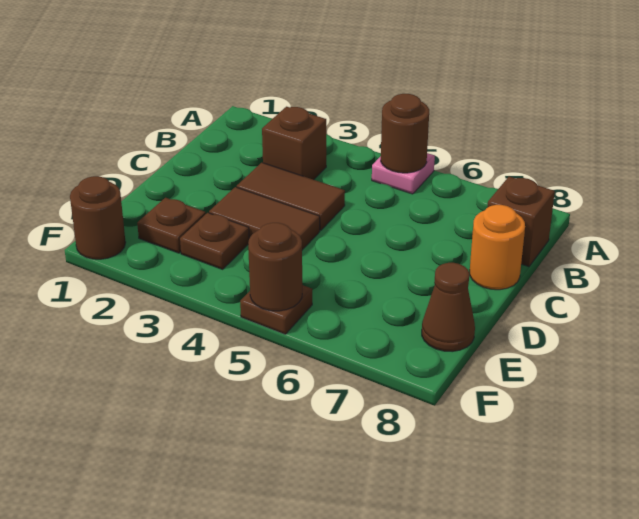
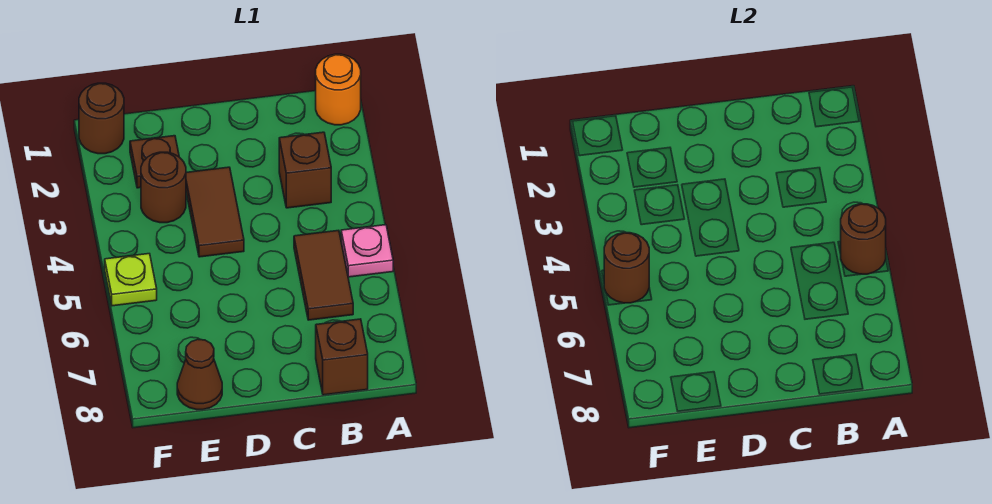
brown 1x2 tile [237,163,345,230] -> brown 1x2 tile moved to [294,230,353,320]
orange 1x1 round brick [470,205,525,290] -> orange 1x1 round brick moved to [316,54,361,125]
brown 1x1 plate [180,213,249,269] -> brown 1x1 round brick [141,152,186,223]
brown 1x1 plate [240,285,312,334] -> lime 1x1 plate [105,254,157,306]

